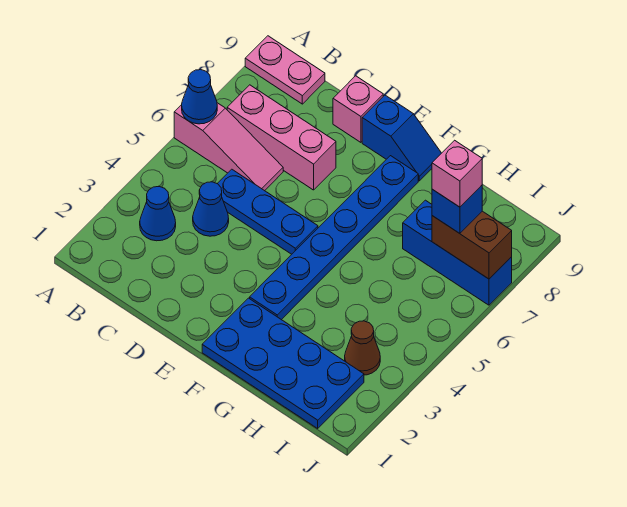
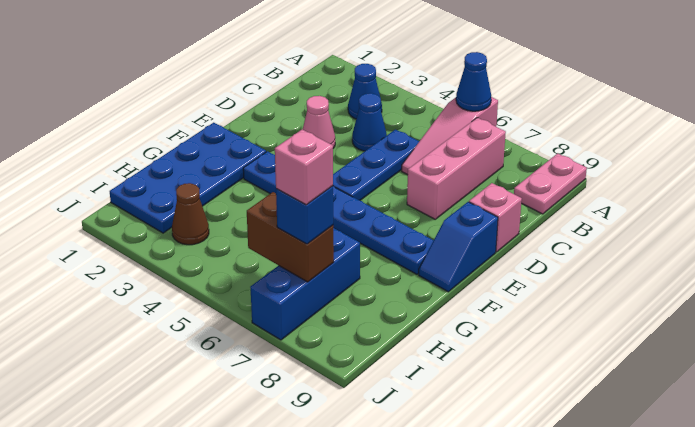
none -> pink 1x1 cone [303,96,335,148]
brown 1x2 brick [432,211,512,279] -> brown 1x2 brick turned to [247,192,334,282]

